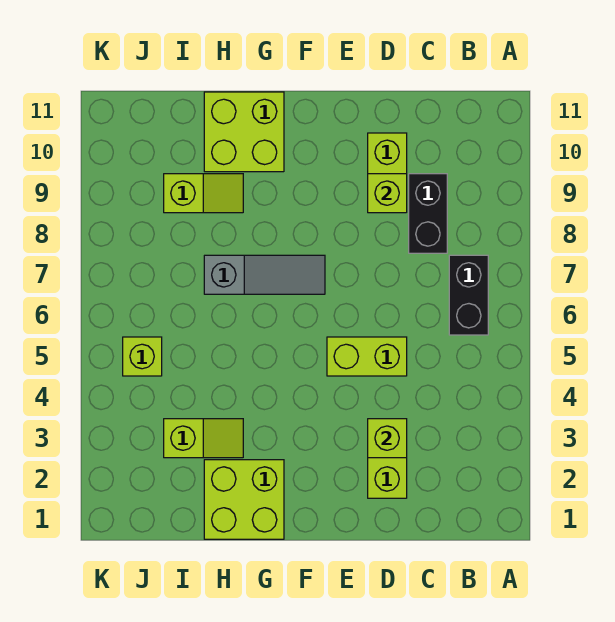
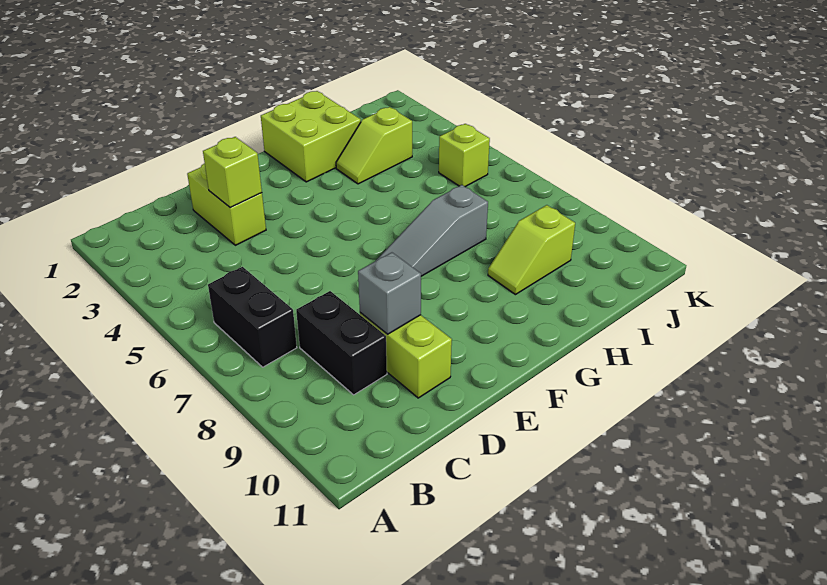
lime 1x2 brick [327,337,407,376] -> none
lime 1x1 brick [368,174,407,213] -> grey 1x1 brick [358,253,421,334]
lime 2x2 brick [204,92,284,172] -> none

